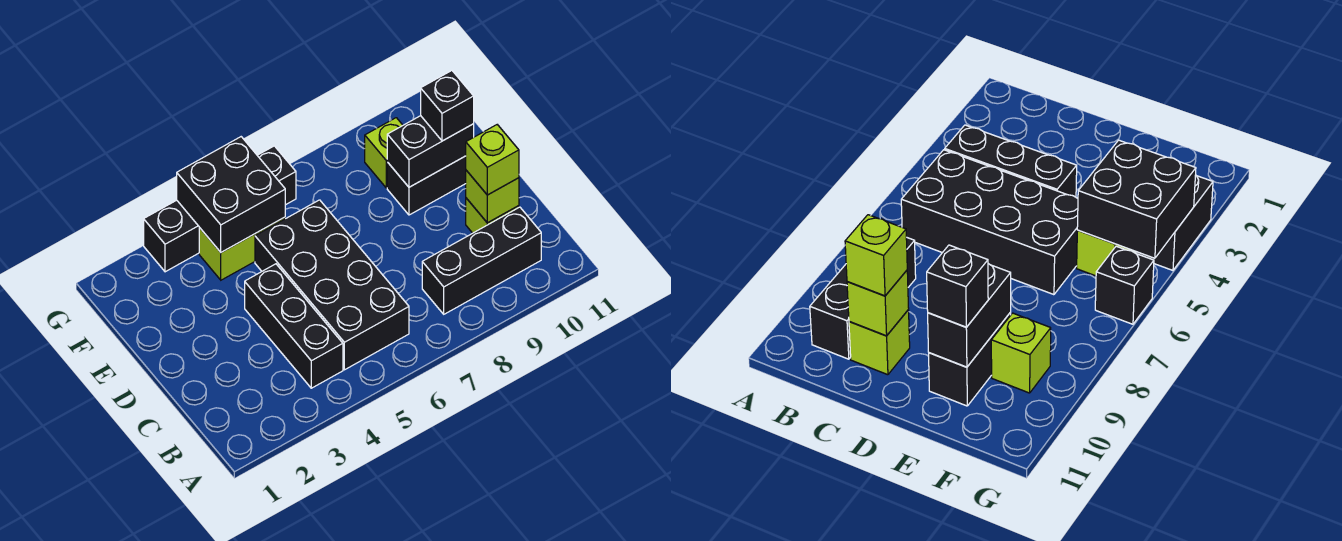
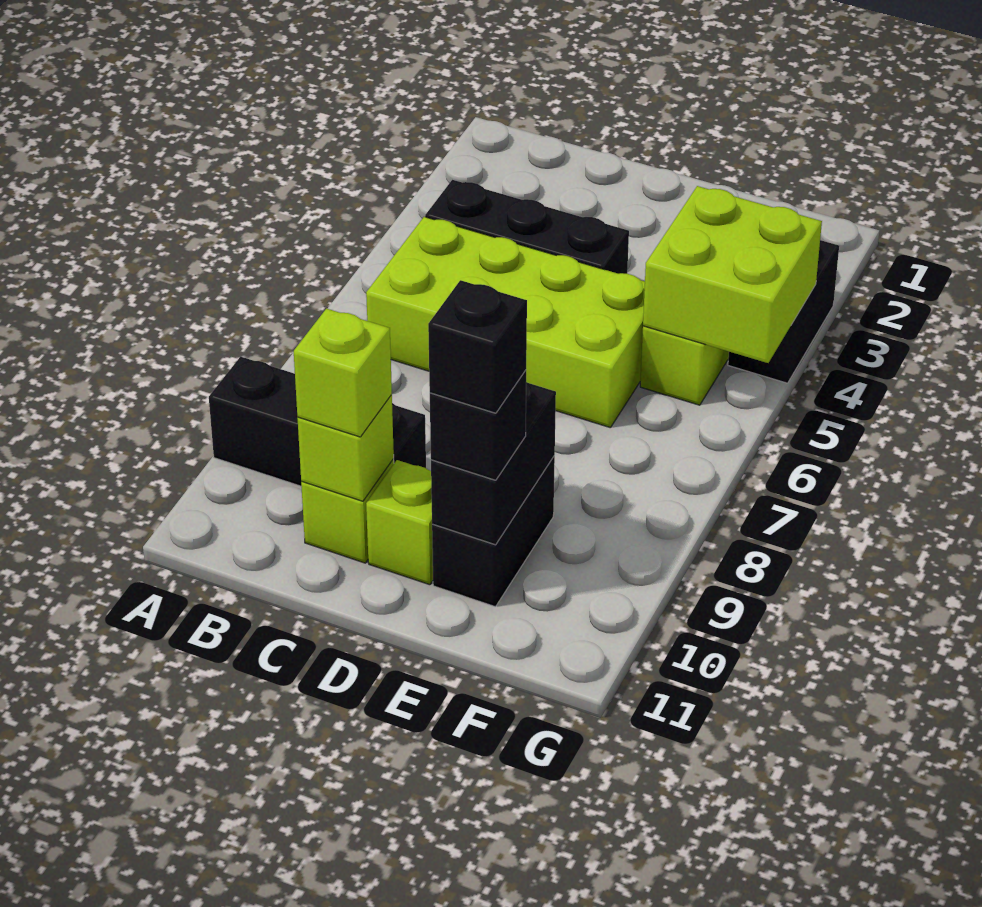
black 2x4 brick [255,200,409,370] -> lime 2x4 brick [366,217,645,428]
black 1x3 brick [422,207,541,314] -> black 1x3 brick turned to [209,357,426,486]
black 2x2 brick [177,137,285,252] -> lime 2x2 brick [643,186,822,363]
lime 1x1 brick [365,118,403,188] -> lime 1x1 brick moved to [366,460,433,585]
black 1x1 brick [257,146,296,205] -> black 1x1 brick moved to [428,280,527,413]

